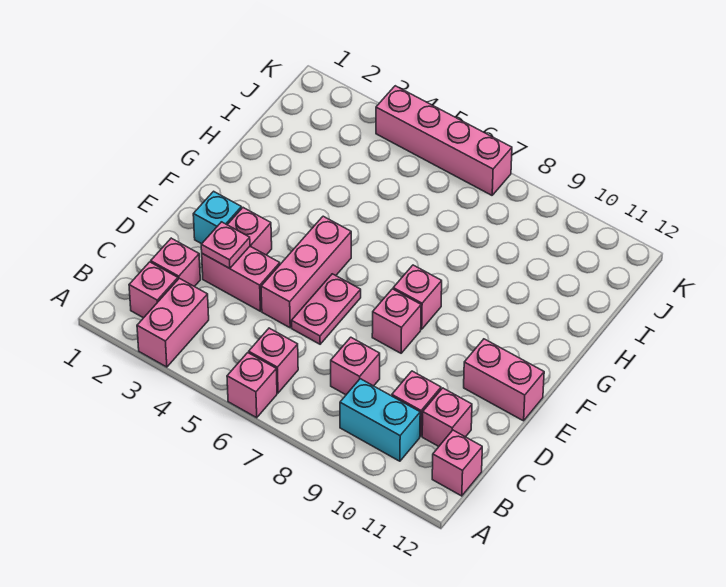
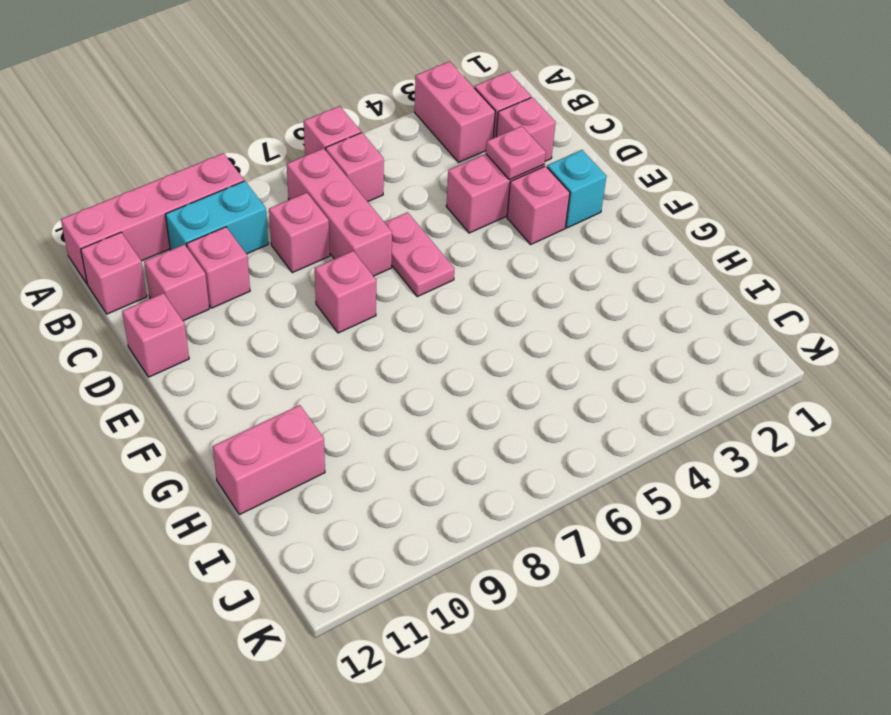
pink 1x3 brick [261,216,351,328] -> pink 1x3 brick moved to [287,148,392,276]
pink 1x2 brick [464,339,544,421] -> pink 1x2 brick moved to [213,405,325,515]
pink 1x1 brick [393,265,442,329] -> pink 1x1 brick moved to [122,293,189,377]
pink 1x4 brick [376,86,512,195] -> pink 1x4 brick moved to [61,153,244,283]

